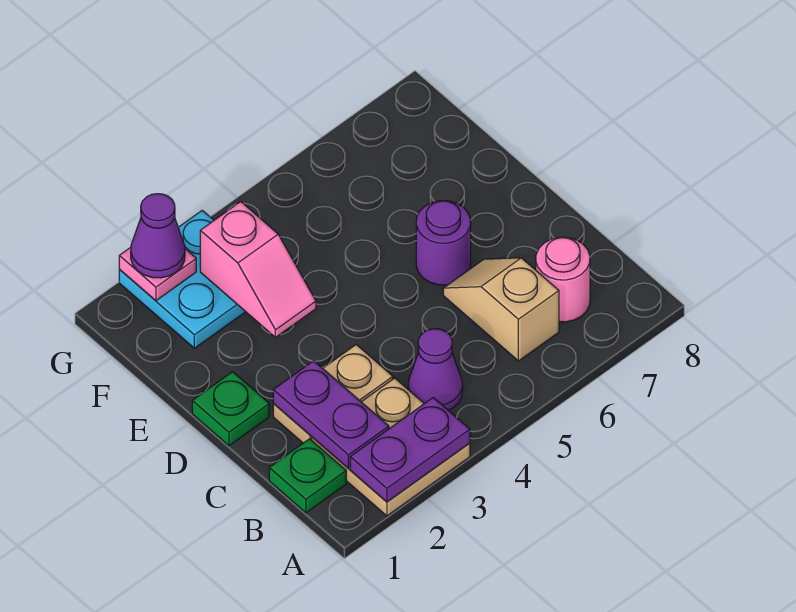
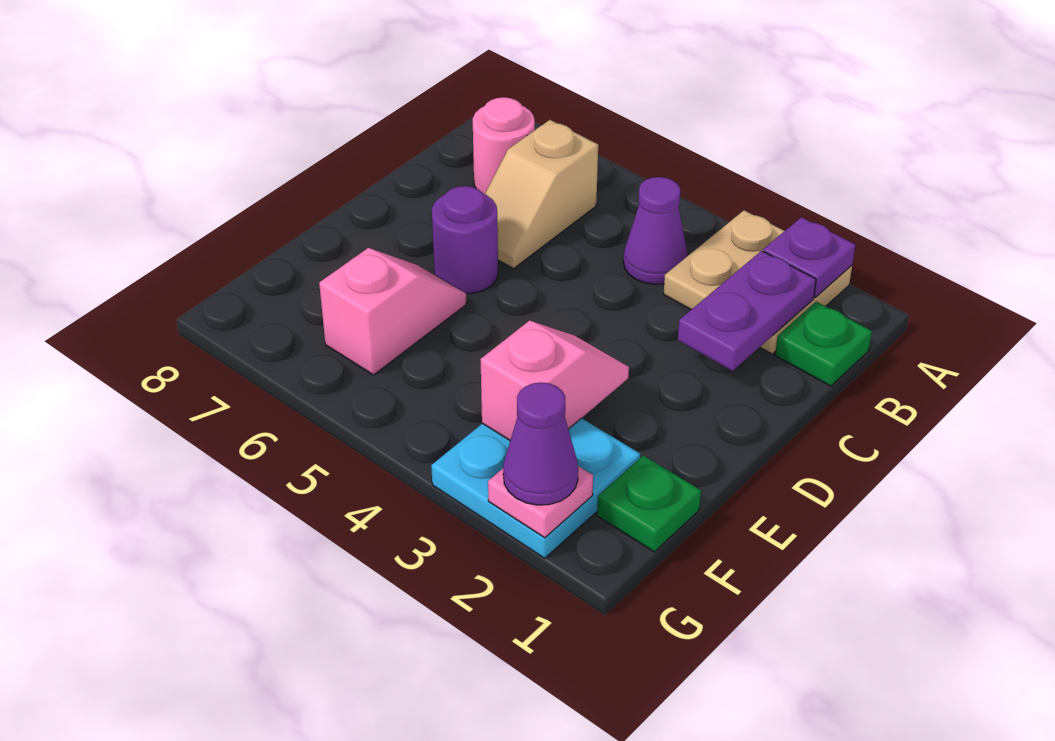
purple 1x2 plate [350,398,470,502] -> purple 1x1 plate [763,217,855,298]
tan 1x2 plate [273,345,393,443] -> none
green 1x1 plate [192,372,269,446] -> green 1x1 plate moved to [597,455,701,552]
none -> pink 1x2 slope [319,248,466,375]

